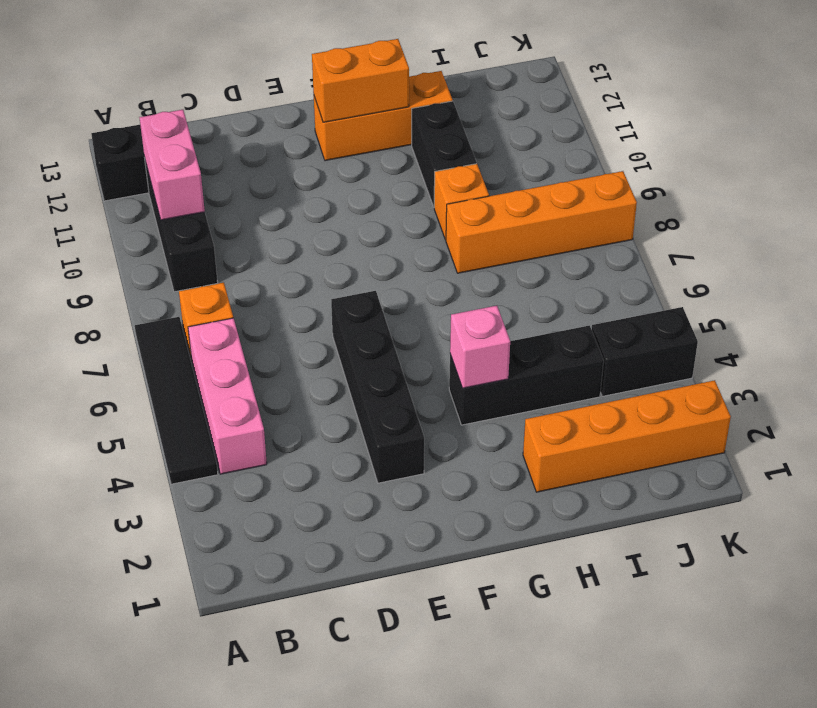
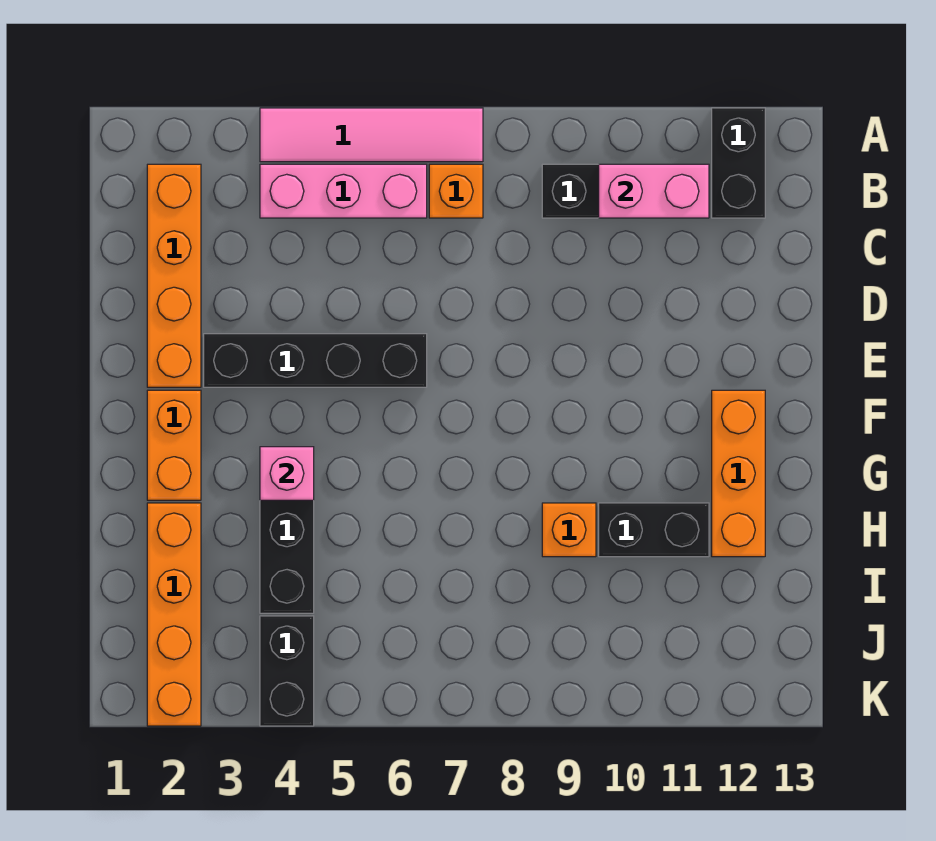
black 1x4 tile [135,317,218,484] -> pink 1x4 tile [260,108,483,162]
orange 1x2 brick [312,39,409,122] -> orange 1x2 brick moved to [147,390,201,500]
orange 1x4 brick [446,171,637,273] -> orange 1x4 brick moved to [147,164,201,387]

